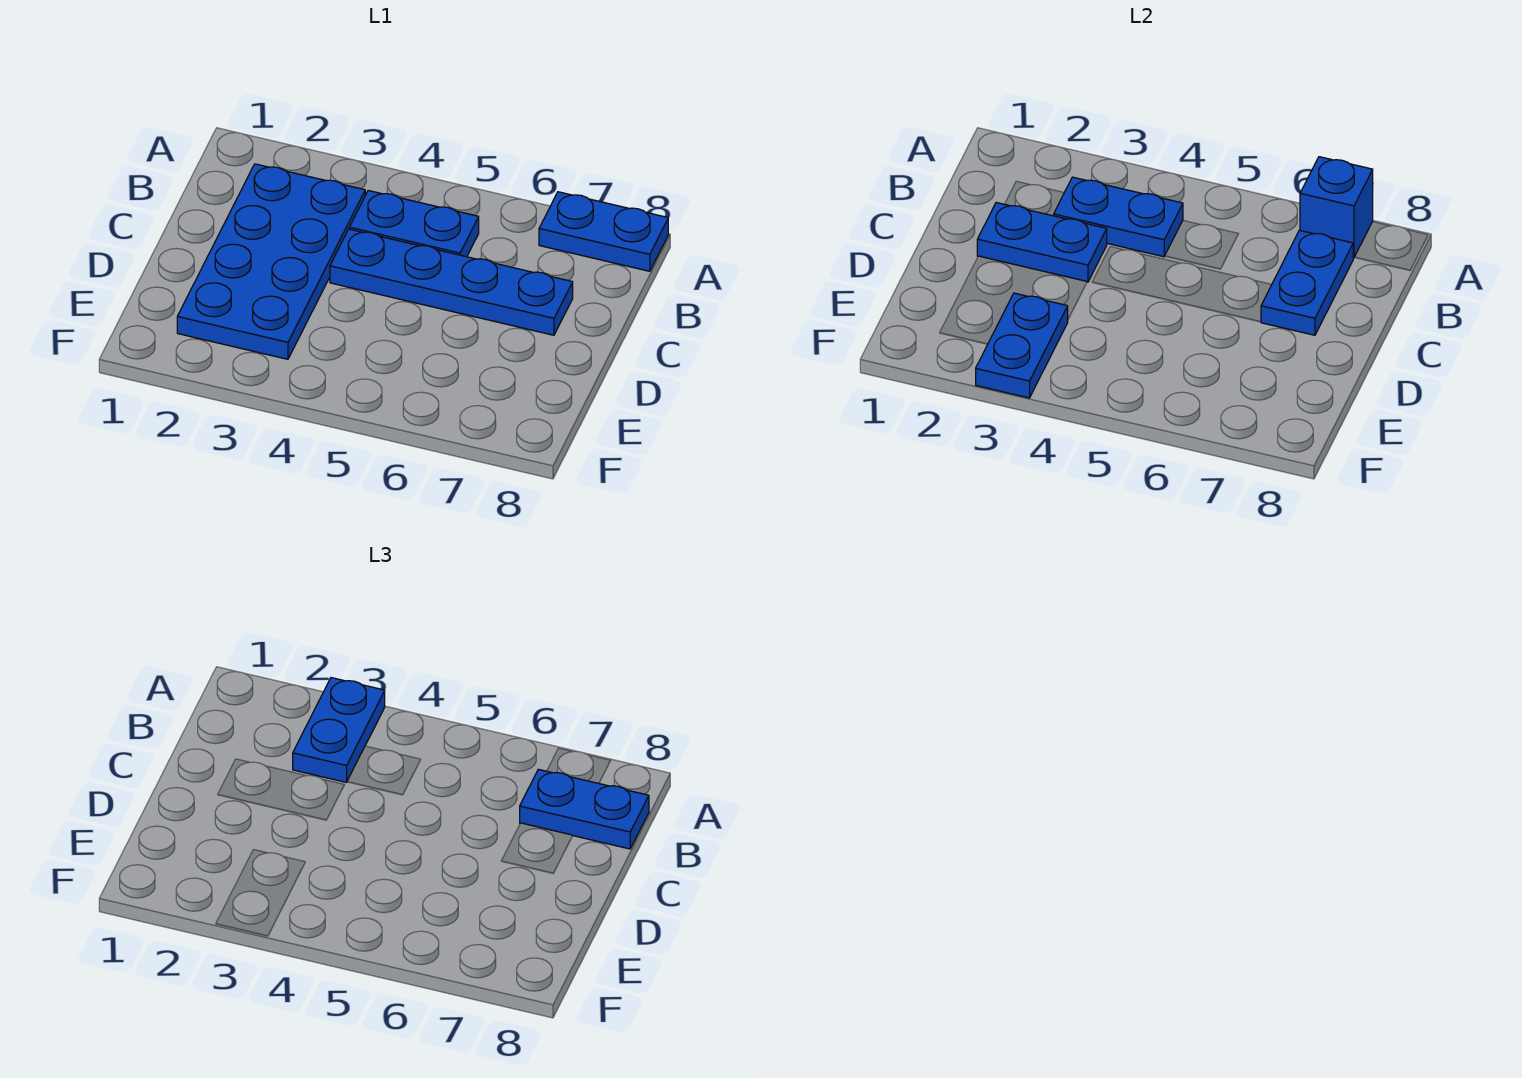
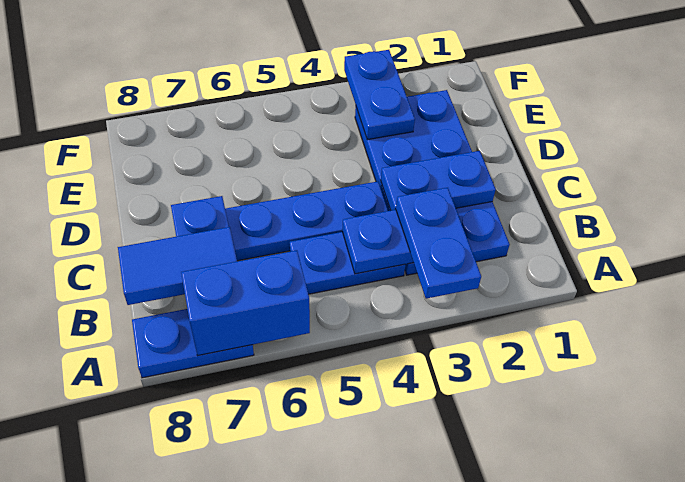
blue 1x1 brick [1300,157,1373,258] -> blue 1x2 brick [181,250,310,355]
blue 1x2 plate [520,769,649,849] -> blue 1x2 tile [118,227,237,305]

